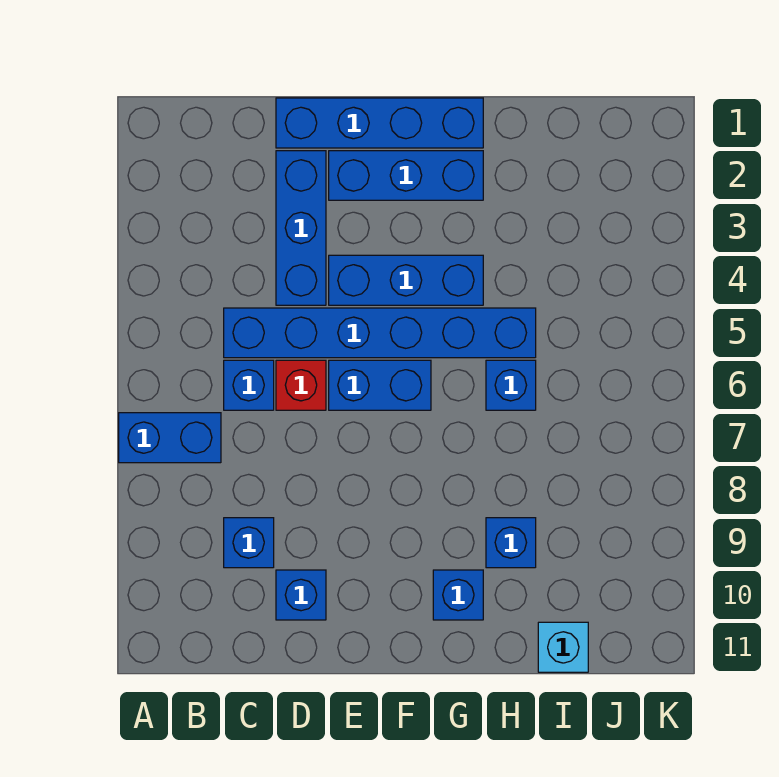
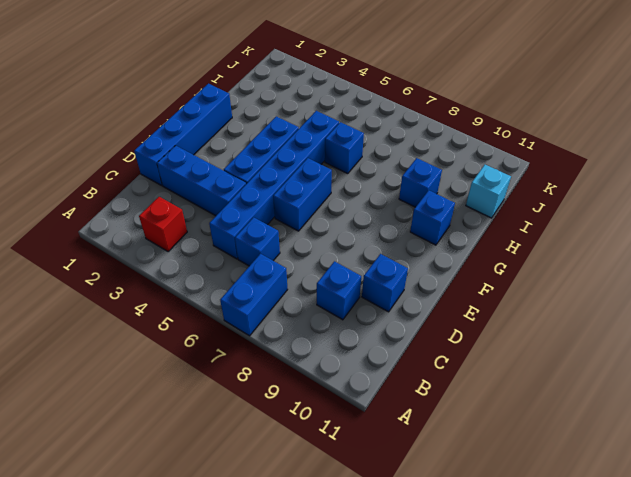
red 1x1 brick [276,360,326,410] -> red 1x1 brick moved to [139,197,187,252]
blue 1x3 brick [329,151,483,200] -> none

